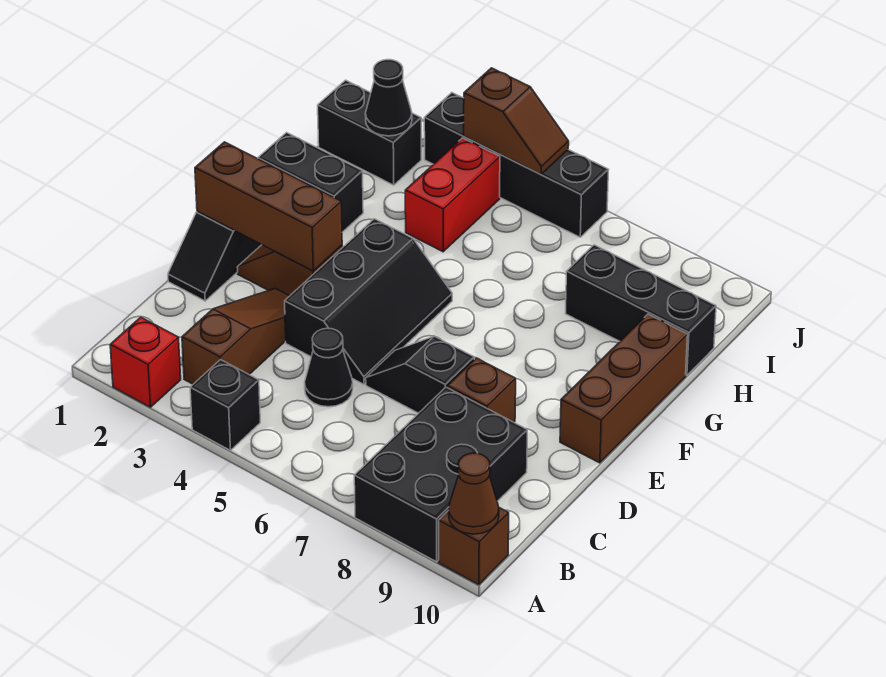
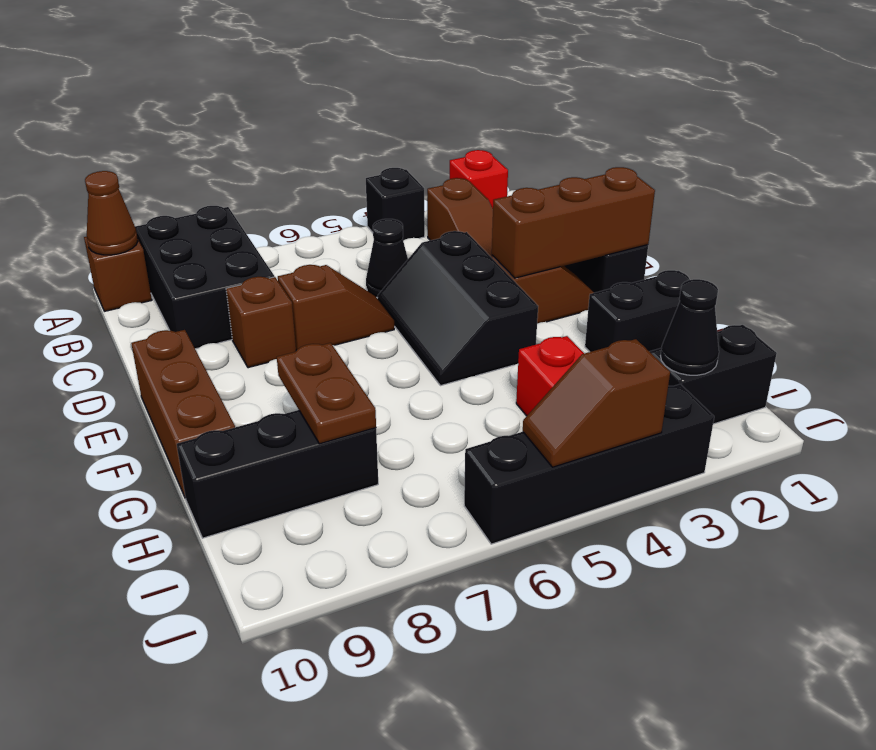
black 1x2 slope [366,336,474,413] -> brown 1x2 slope [278,265,394,350]
none -> brown 1x2 plate [277,343,376,444]

